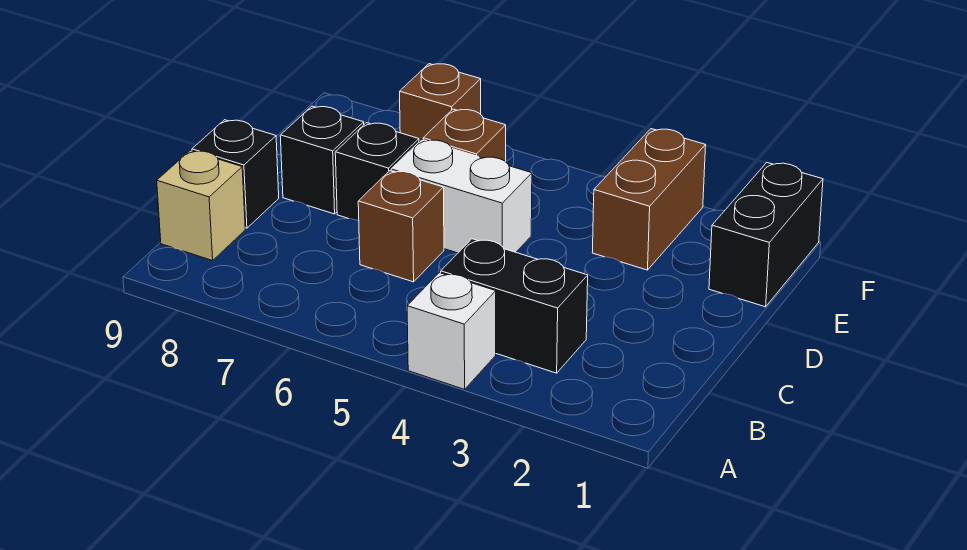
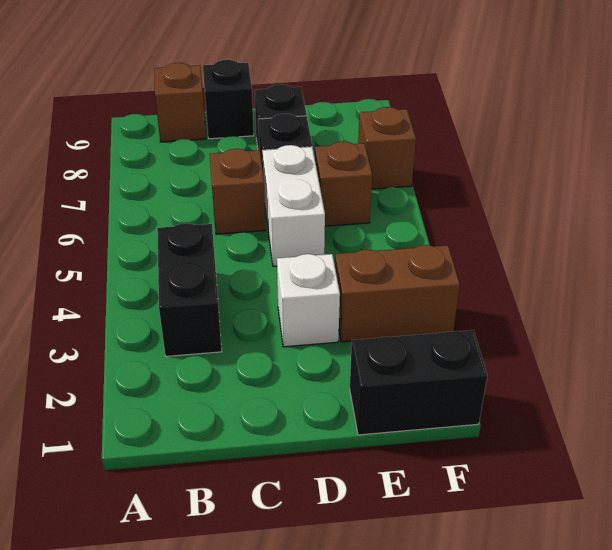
white 1x1 brick [407,273,496,389] -> white 1x1 brick moved to [277,254,340,347]
tan 1x1 brick [157,150,245,261] -> brown 1x1 brick [154,63,206,142]

